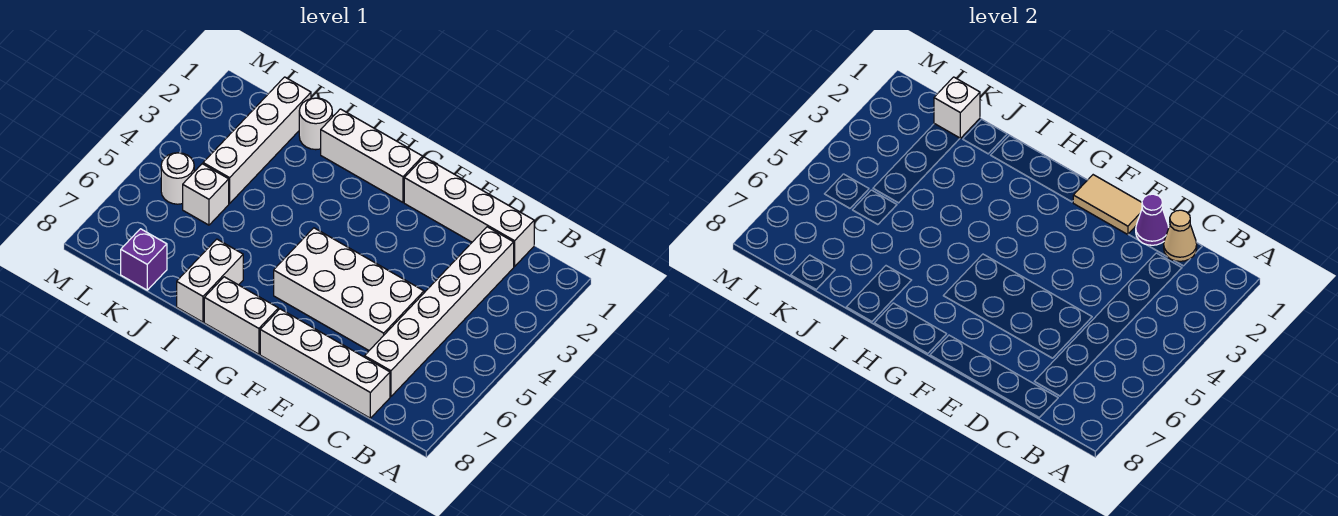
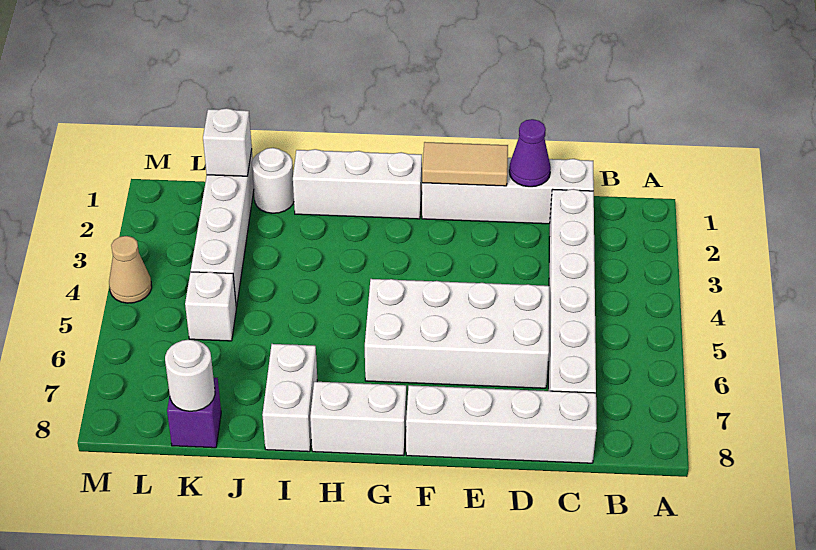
tan 1x1 cone [1164,210,1197,261] -> tan 1x1 cone moved to [109,236,152,303]
white 1x1 round brick [161,153,194,204] -> white 1x1 round brick moved to [165,340,215,411]

